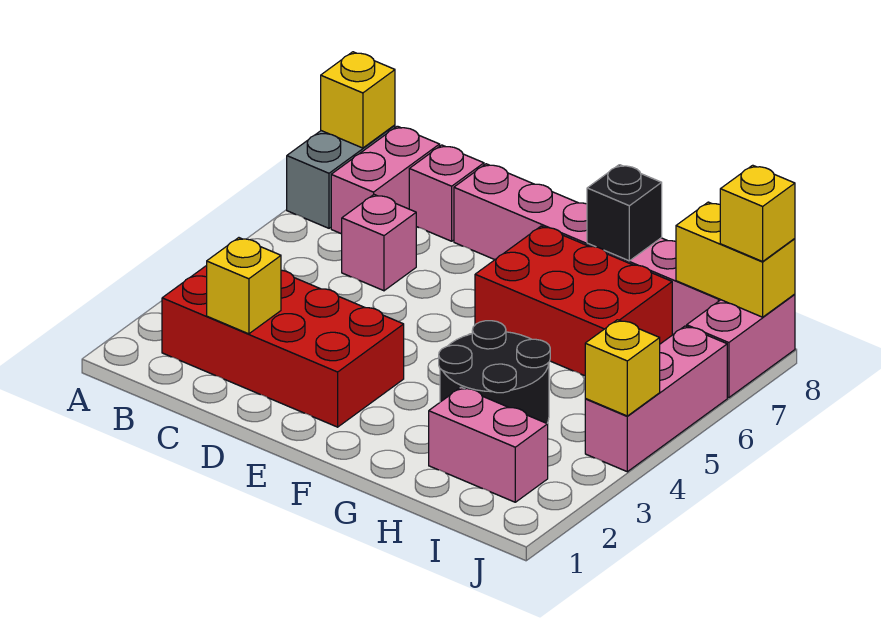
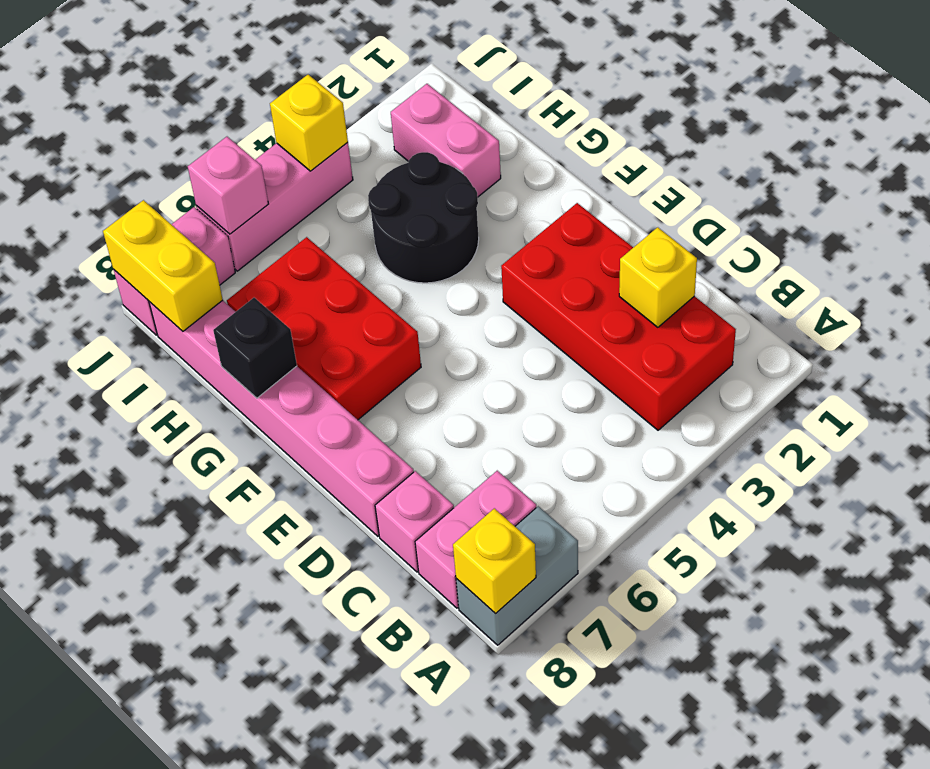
pink 1x1 brick [342,195,416,291] -> pink 1x1 brick moved to [188,137,268,234]
yellow 1x1 brick [720,165,795,261] -> none

